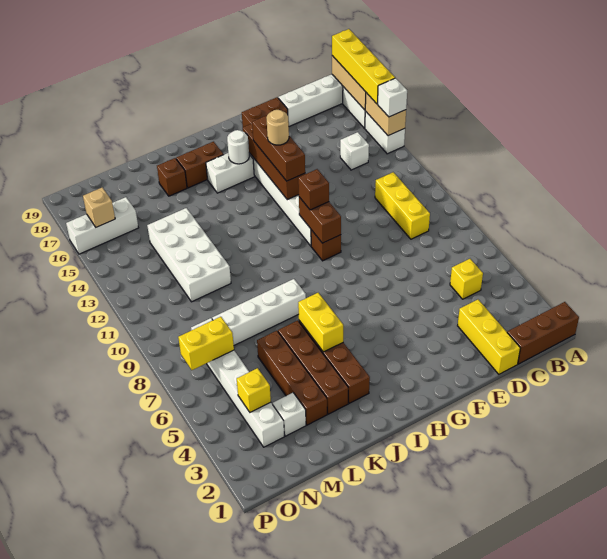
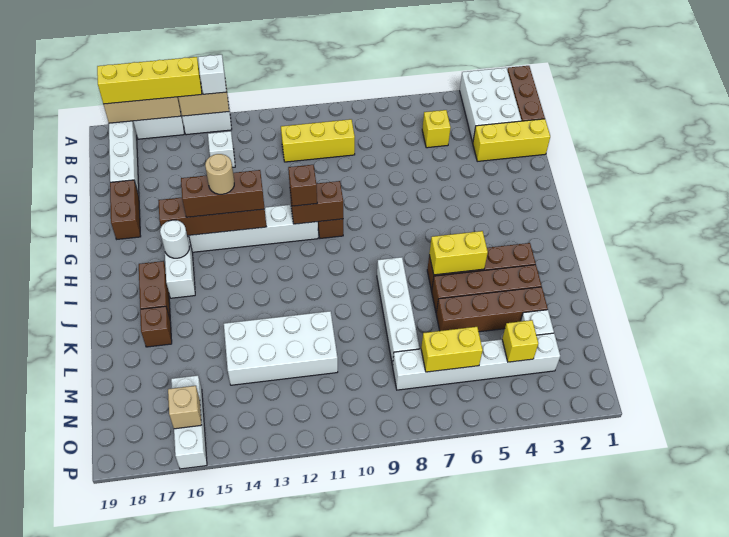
none -> white 2x3 brick [460,68,521,142]
yellow 1x2 brick [178,317,234,370] -> yellow 1x2 brick turned to [421,327,483,372]

